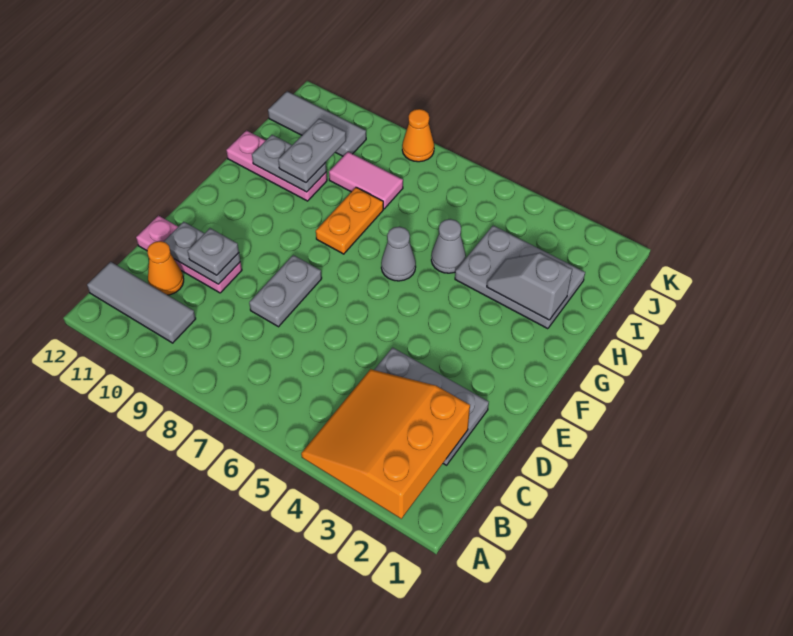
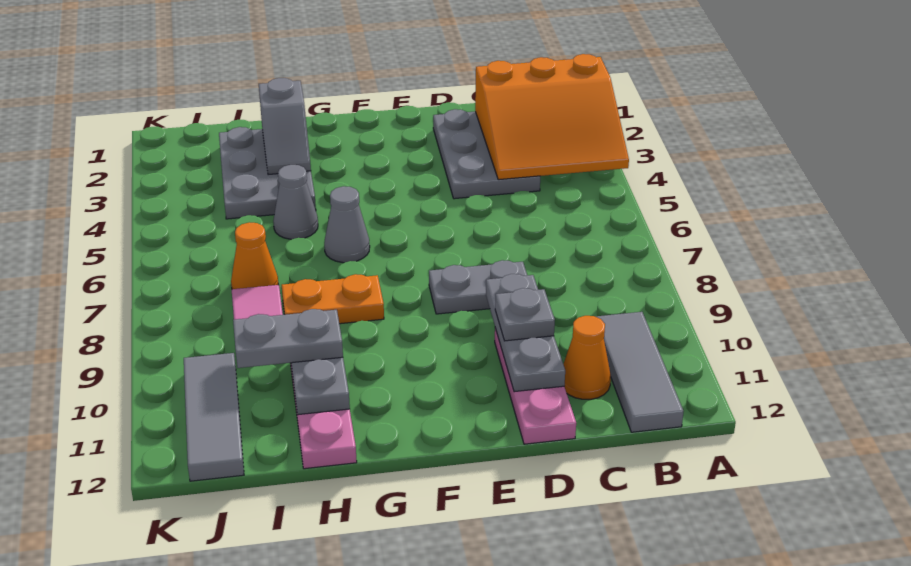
grey 1x2 plate [163,222,240,284] -> grey 1x3 plate [486,274,565,392]
orange 1x1 cone [402,109,434,162] -> orange 1x1 cone moved to [231,222,278,289]

